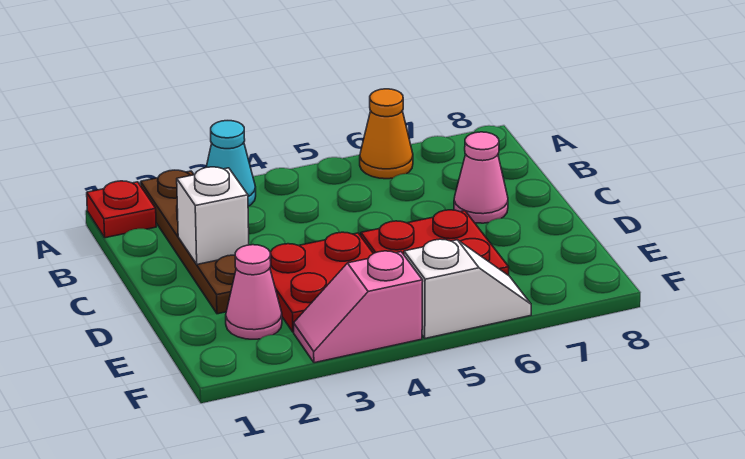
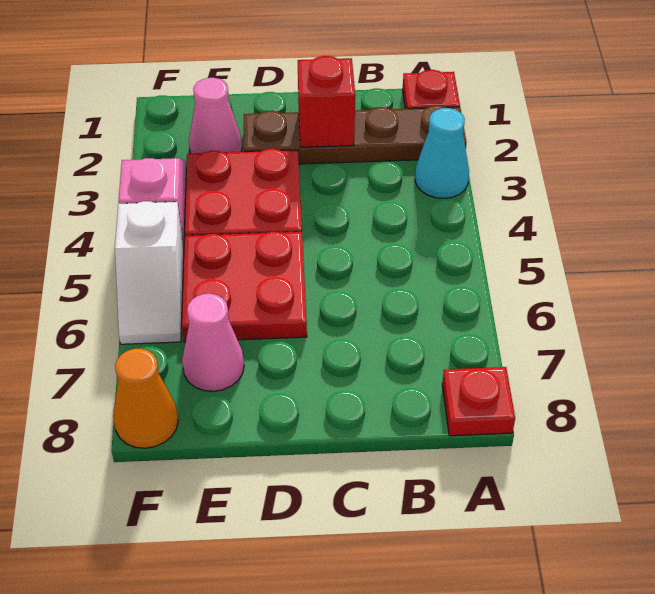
orange 1x1 cone [360,89,413,179] -> orange 1x1 cone moved to [113,349,178,448]
none -> red 1x1 plate [442,367,515,436]
white 1x1 brick [177,167,249,264] -> red 1x1 brick [298,56,355,147]
pink 1x1 cone [454,132,508,223] -> pink 1x1 cone moved to [182,294,244,391]

